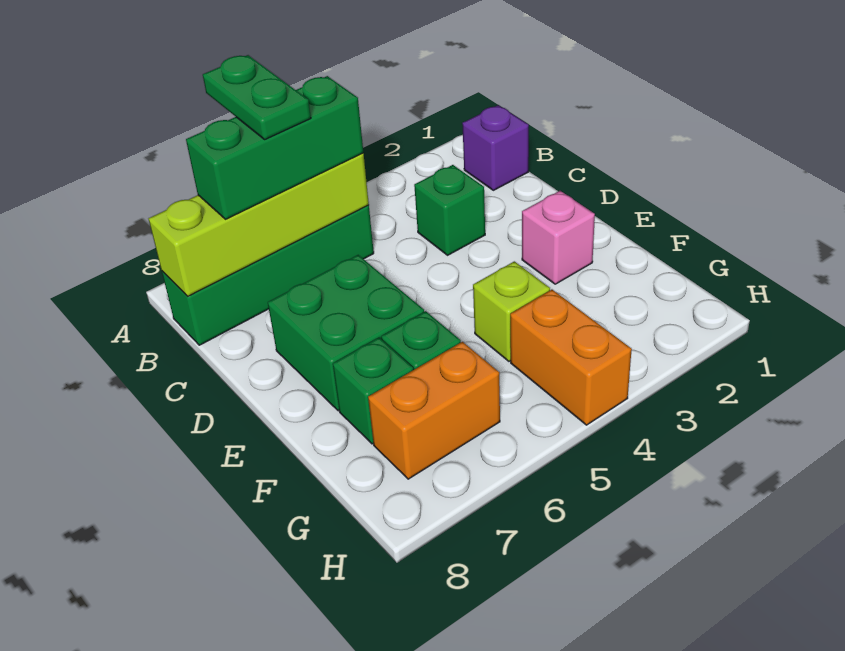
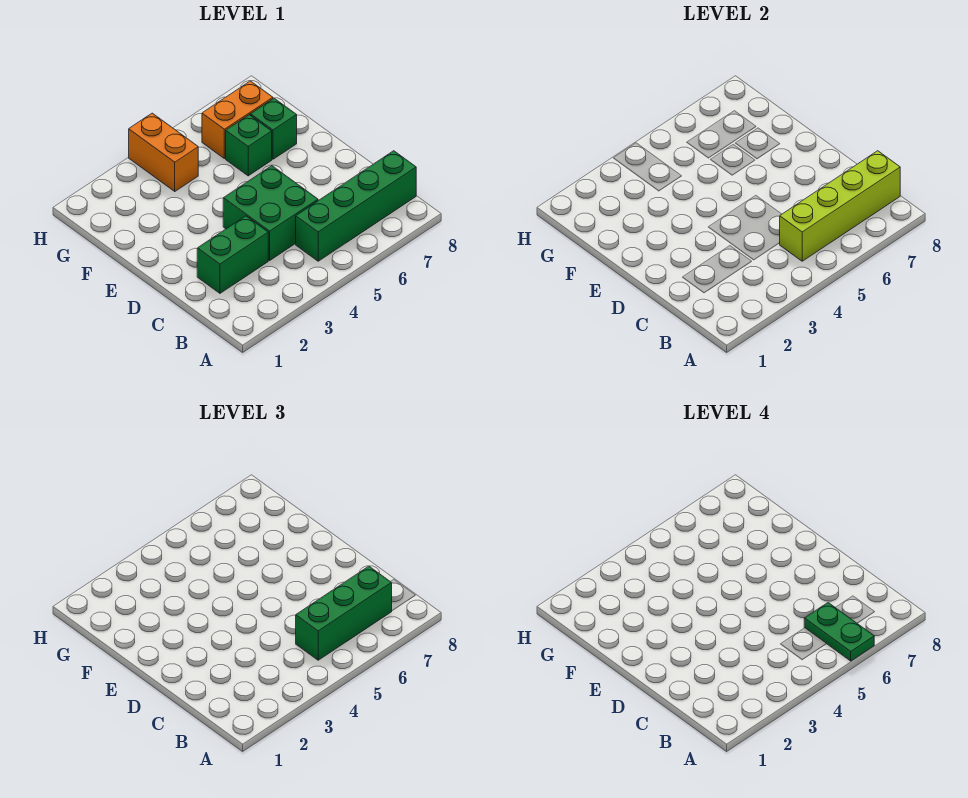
purple 1x1 brick [462,105,529,190] -> none
green 1x1 brick [414,165,485,255] -> green 1x2 brick [197,216,268,293]
green 2x2 brick [268,255,424,411] -> green 2x2 brick moved to [223,166,318,260]
pink 1x1 brick [522,191,595,284] -> none
lime 1x1 brick [473,261,550,361] -> none

